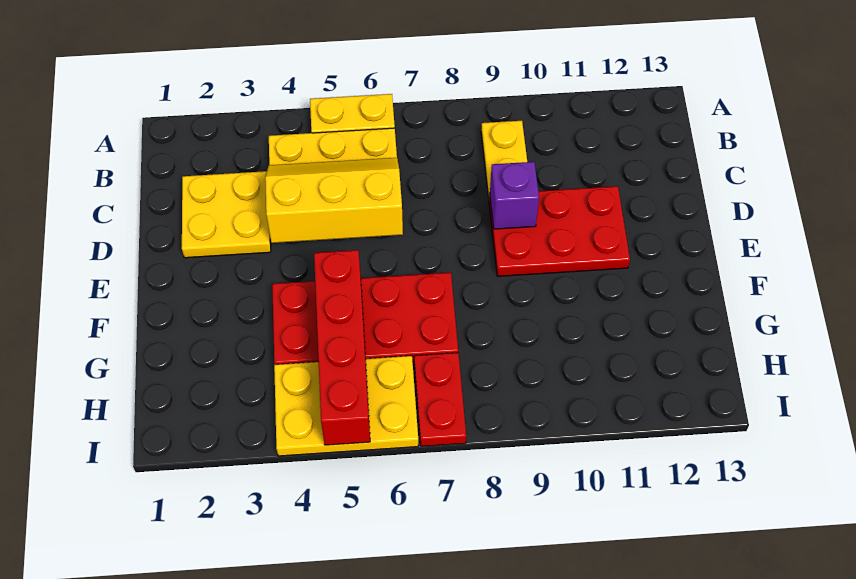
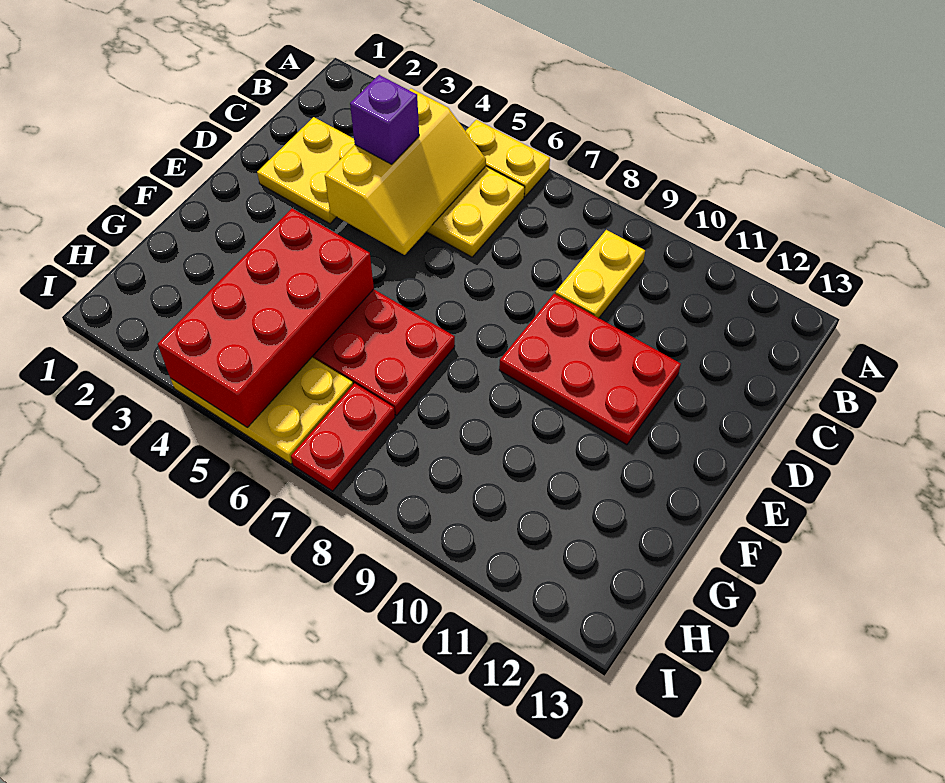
yellow 2x3 slope [265,158,403,243] -> yellow 2x3 slope turned to [325,89,486,255]
purple 1x1 brick [490,162,539,229] -> purple 1x1 brick moved to [350,75,419,164]
red 1x4 brick [314,250,370,445] -> red 2x4 brick [158,209,374,427]

